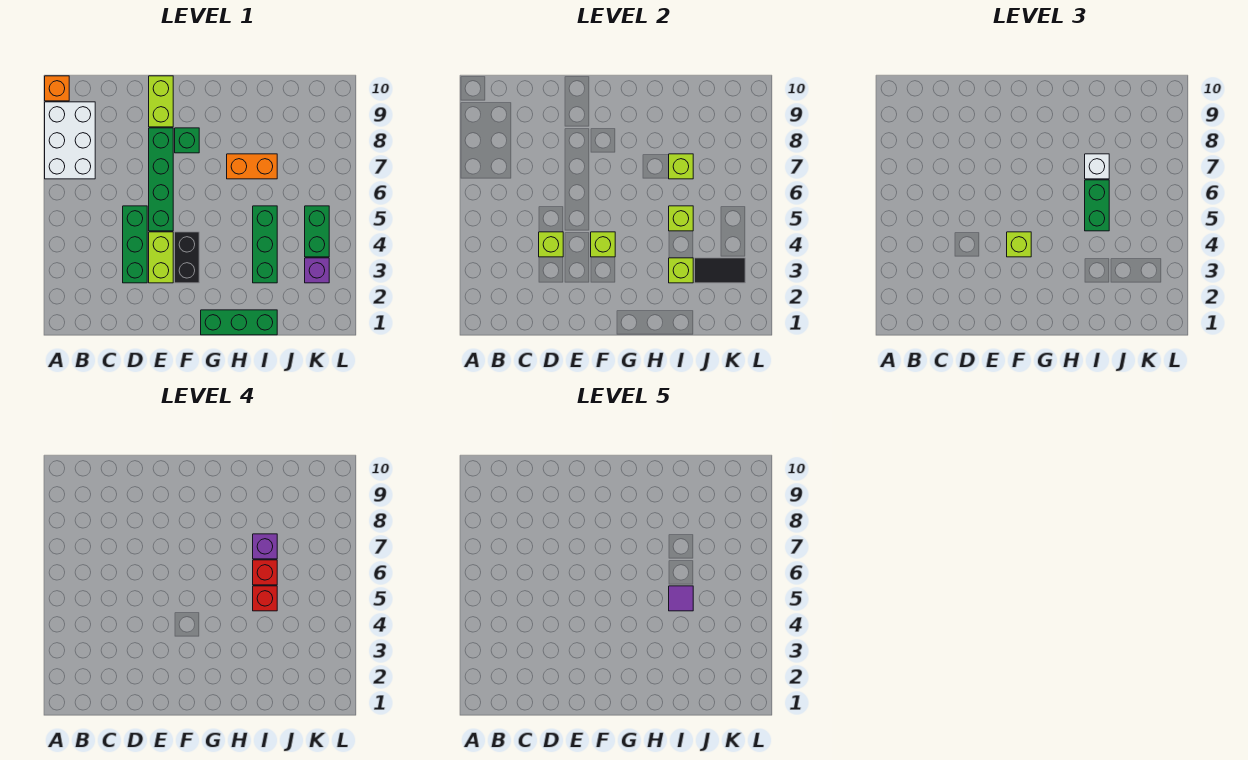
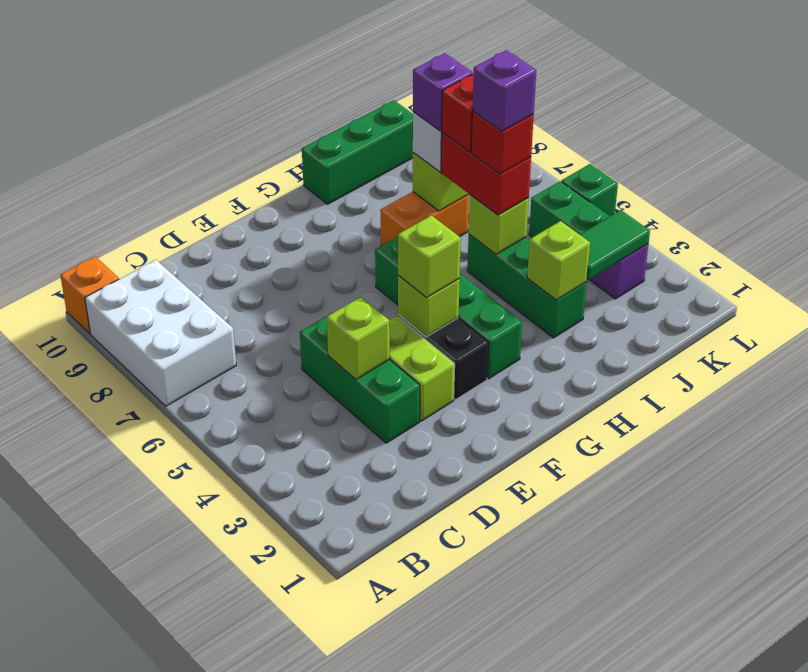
green 1x4 brick [149,128,173,231] -> green 1x4 brick moved to [375,237,522,379]
lime 1x2 brick [149,76,173,127] -> none
green 1x1 brick [175,128,199,153] -> green 1x1 brick moved to [562,164,618,216]
green 1x3 brick [201,310,277,335] -> green 1x3 brick moved to [302,100,413,204]
green 1x2 brick [1085,180,1109,231] -> red 1x2 brick [441,133,531,215]
purple 1x1 tile [669,586,693,611] -> purple 1x1 brick [472,50,536,131]
black 1x2 tile [695,258,745,283] -> green 1x2 tile [580,210,650,280]

